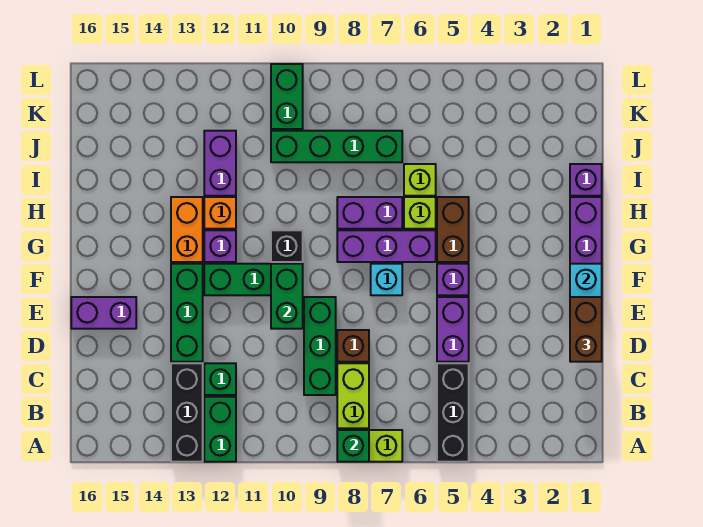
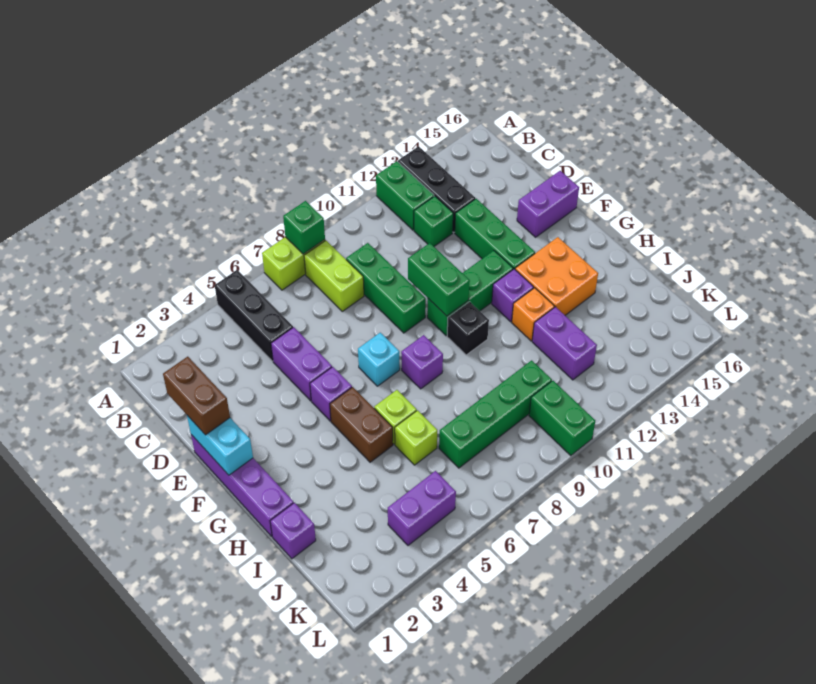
brown 1x1 brick [337,330,369,362] -> none
purple 1x3 brick [337,230,436,262] -> purple 1x1 brick [401,335,443,389]
orange 1x2 brick [171,197,203,262] -> orange 2x2 brick [515,237,598,315]
purple 1x2 brick [337,197,402,229] -> purple 1x2 brick moved to [388,471,456,545]

